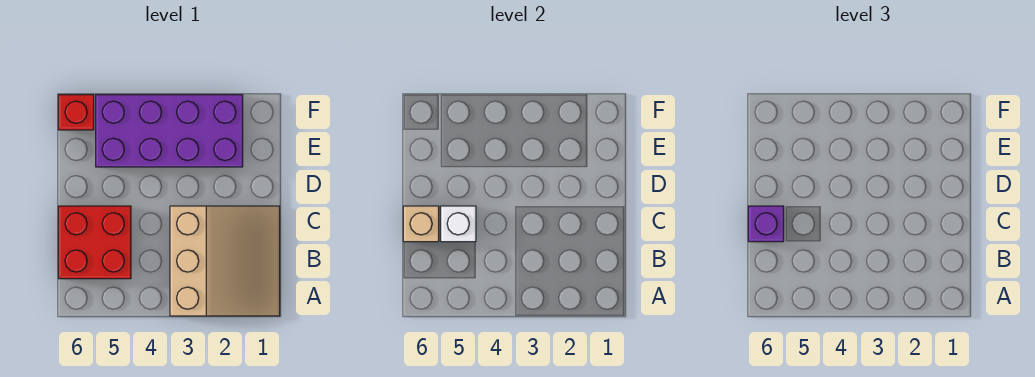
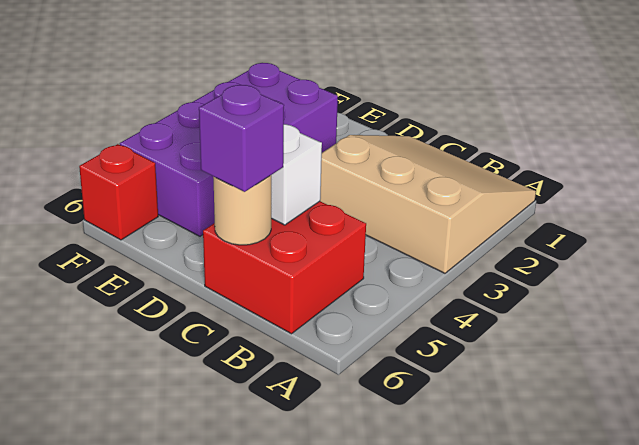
tan 1x1 brick [403,206,439,242] -> tan 1x1 round brick [213,175,271,245]

